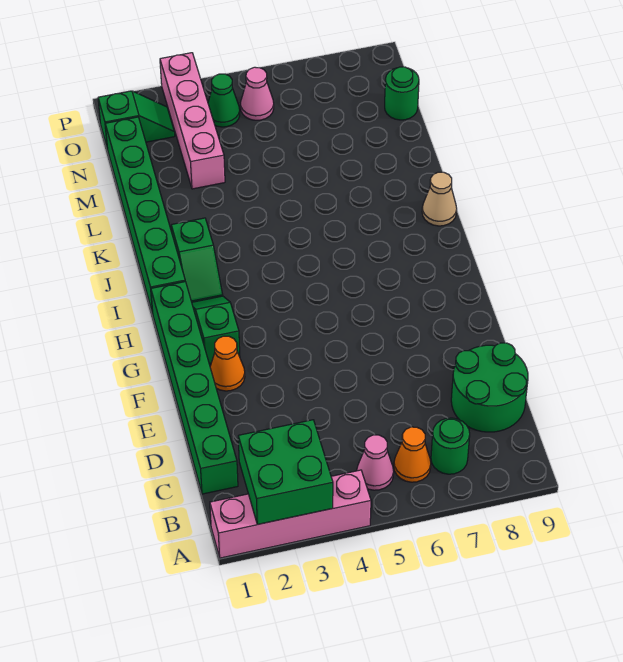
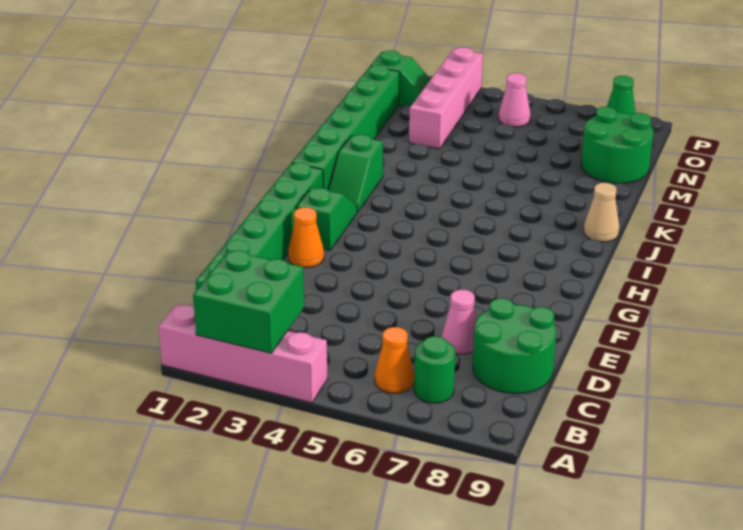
pink 1x1 cone [357,435,394,490] -> pink 1x1 cone moved to [442,289,477,354]
green 1x1 round brick [385,67,419,120] -> green 2x2 round brick [581,107,653,183]
green 1x1 cone [208,74,240,127] -> green 1x1 cone moved to [607,76,636,115]

